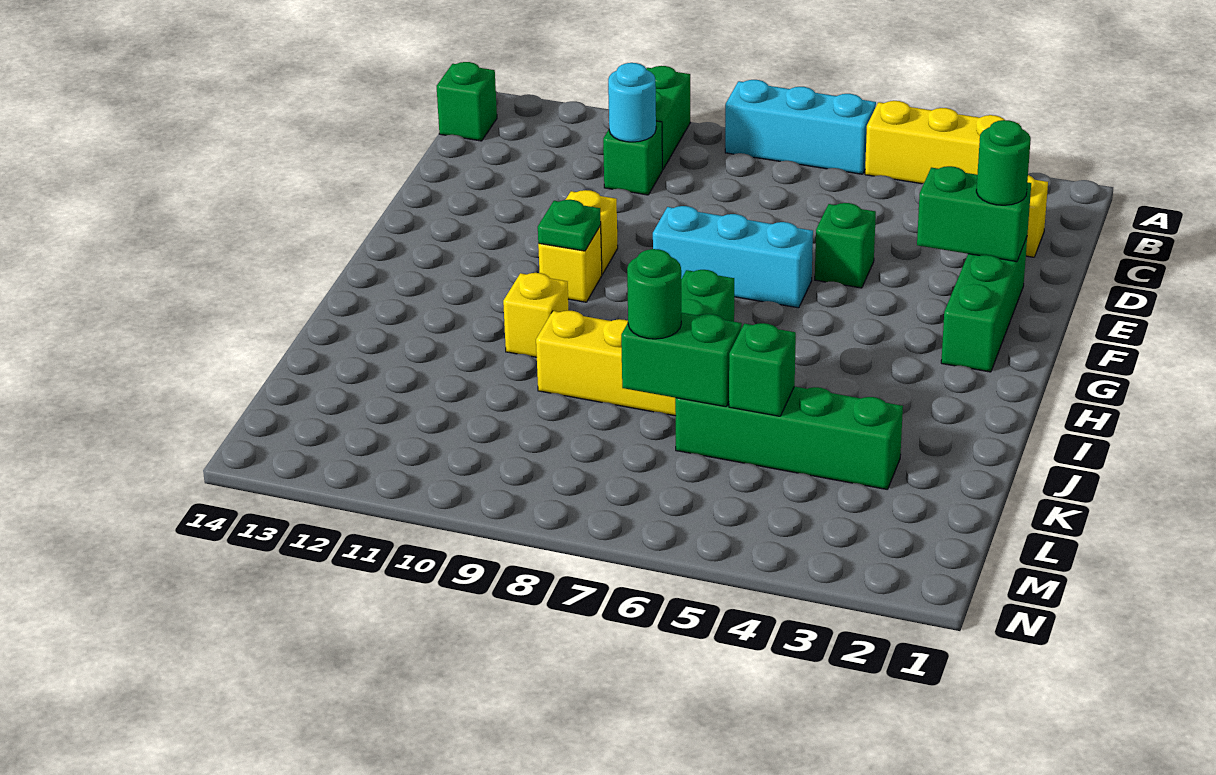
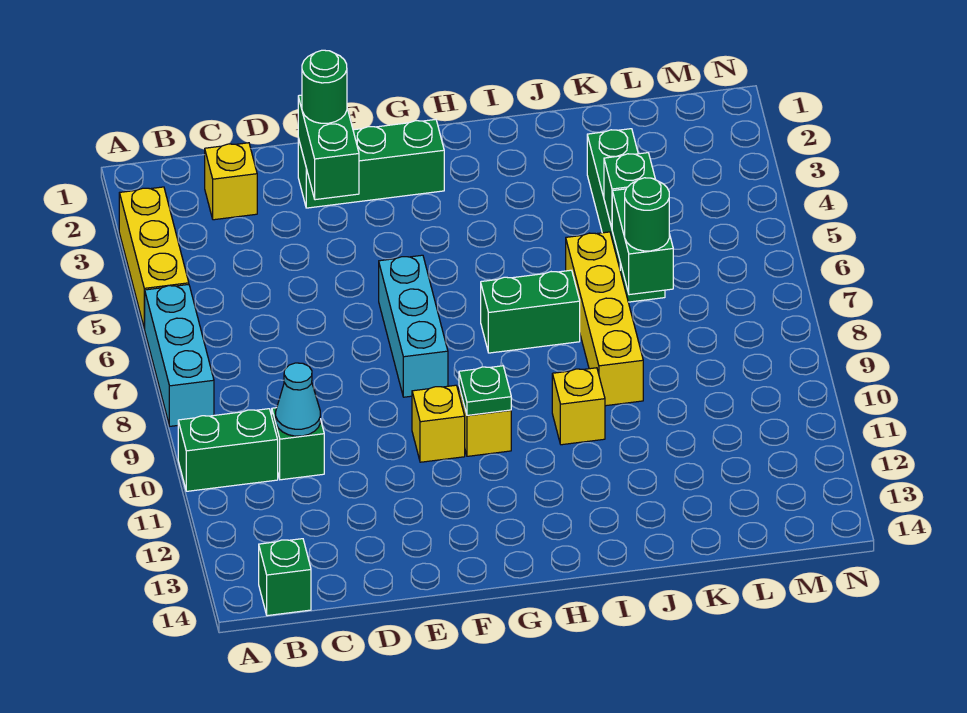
cyan 1x1 round brick [608,63,656,142] -> cyan 1x1 cone [276,363,320,436]
green 1x1 brick [815,203,876,288] -> none

